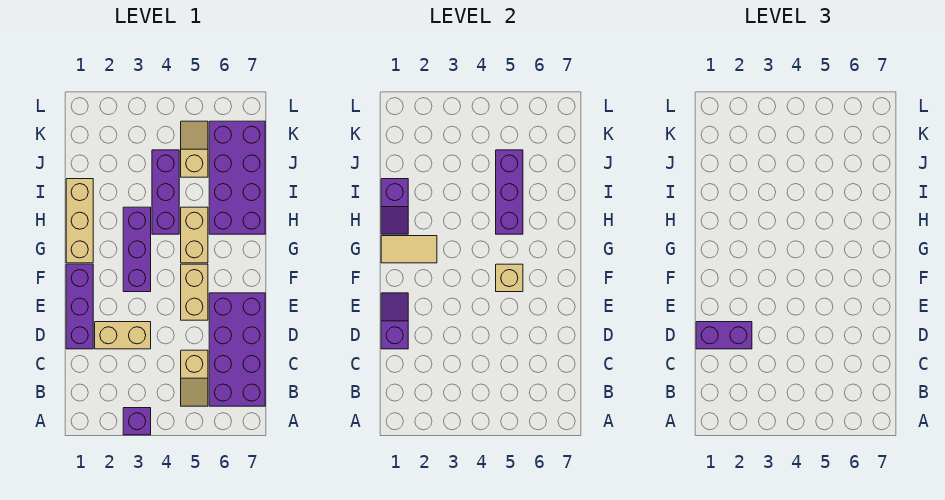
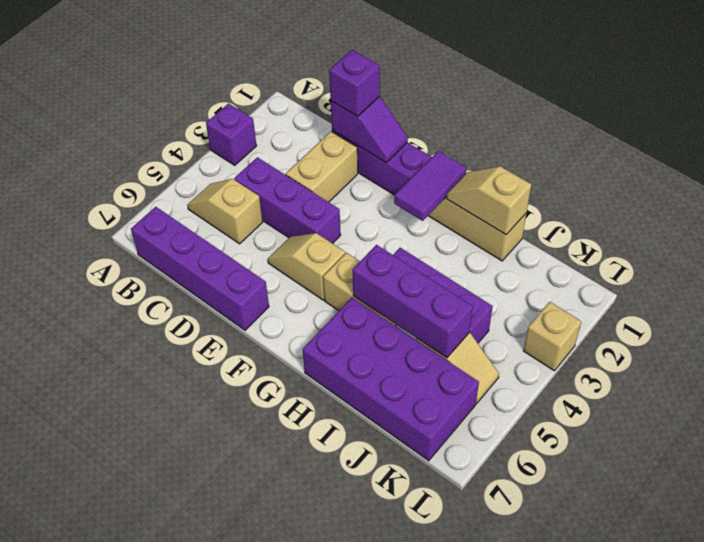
purple 2x4 brick [209,293,265,406] -> purple 1x4 brick [131,207,269,330]
purple 1x2 brick [696,322,752,349] -> purple 1x1 brick [329,50,380,116]
tan 1x2 brick [181,264,208,320] -> tan 1x2 slope [268,233,345,300]
purple 1x3 brick [123,207,151,292] -> purple 1x3 brick moved to [234,157,341,244]
tan 1x1 brick [496,264,523,292] -> tan 1x1 brick moved to [523,302,581,371]
tan 1x2 tile [381,236,437,263] -> purple 1x2 tile [394,151,466,221]
purple 1x2 slope [381,179,408,234] -> tan 1x2 slope [446,166,531,235]

